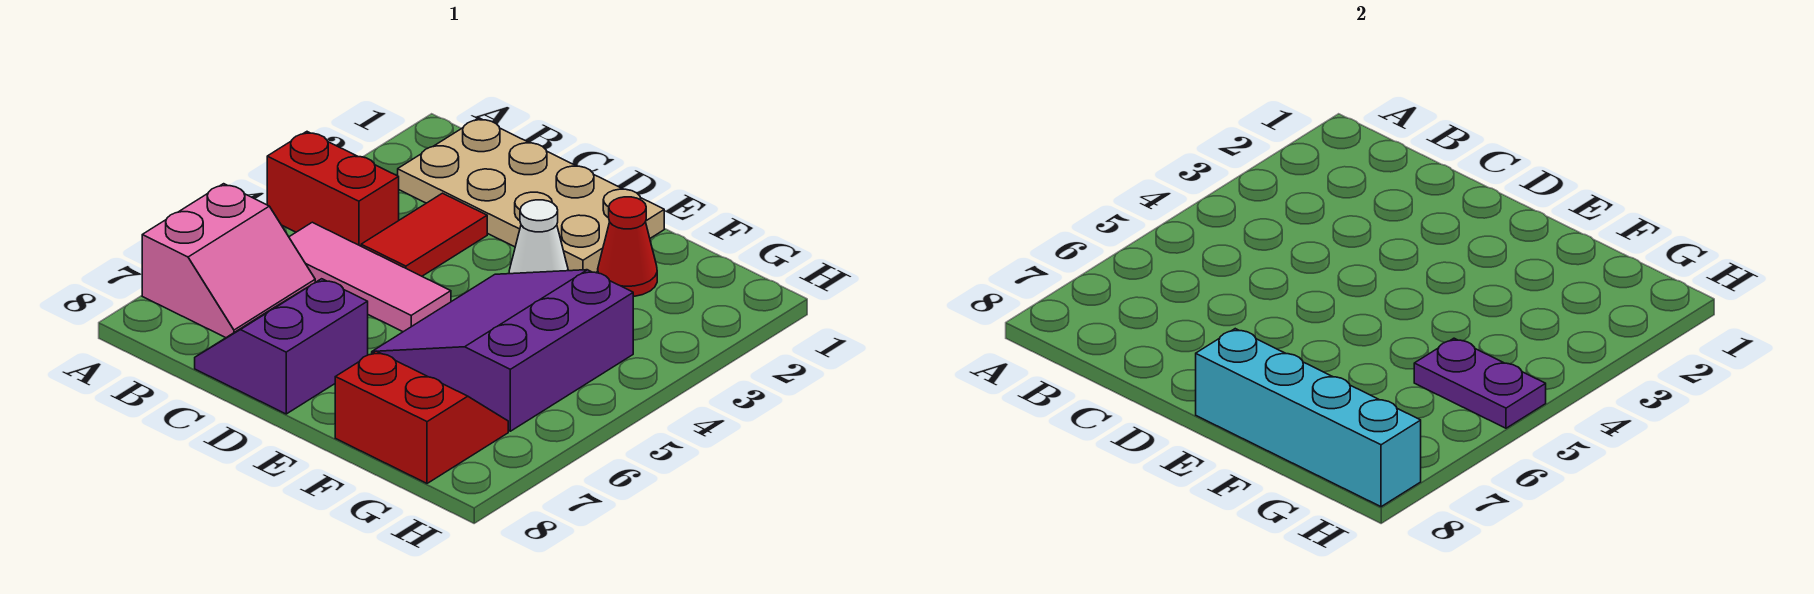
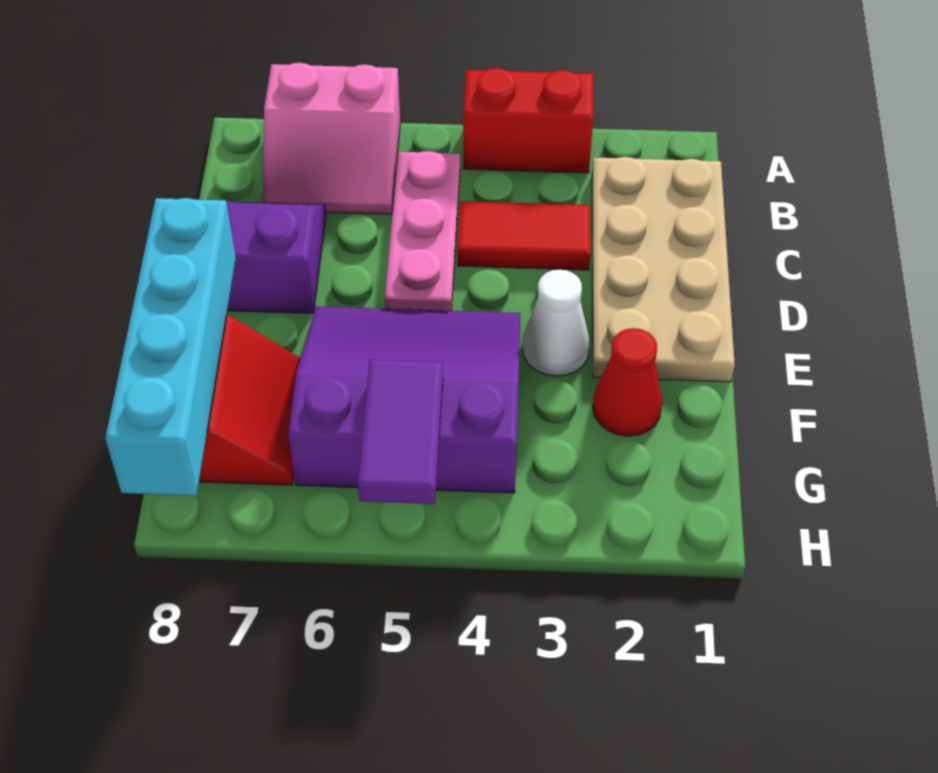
red 1x2 brick [267,132,399,246] -> red 1x2 brick turned to [463,68,593,173]
pink 1x3 tile [289,222,451,332] -> pink 1x3 plate [385,151,460,311]
purple 1x2 plate [1414,338,1546,428] -> purple 1x2 tile [358,360,443,504]

